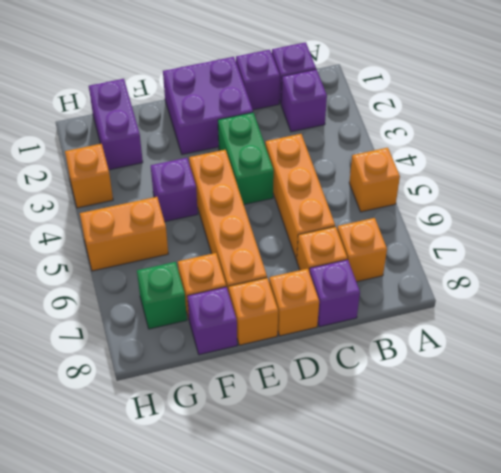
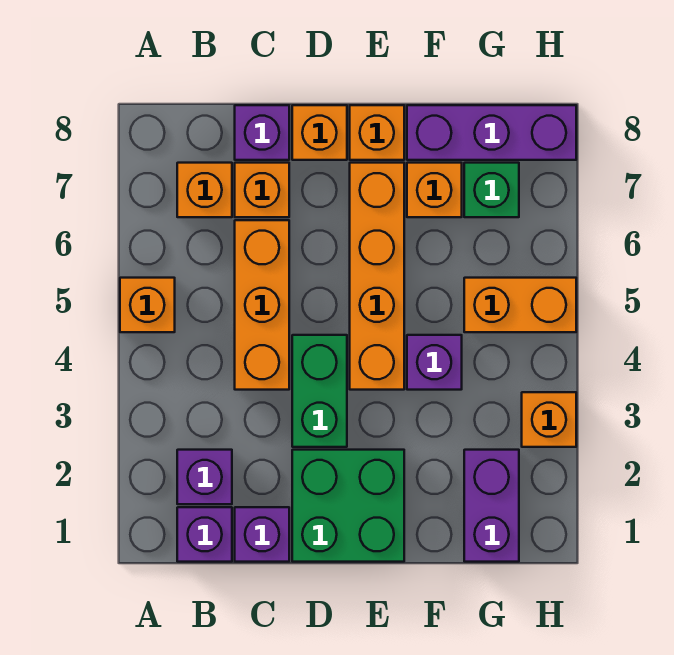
purple 2x2 brick [163,57,253,154] -> green 2x2 brick [292,450,404,562]
purple 1x1 brick [187,287,237,355] -> purple 1x3 brick [407,105,576,160]

